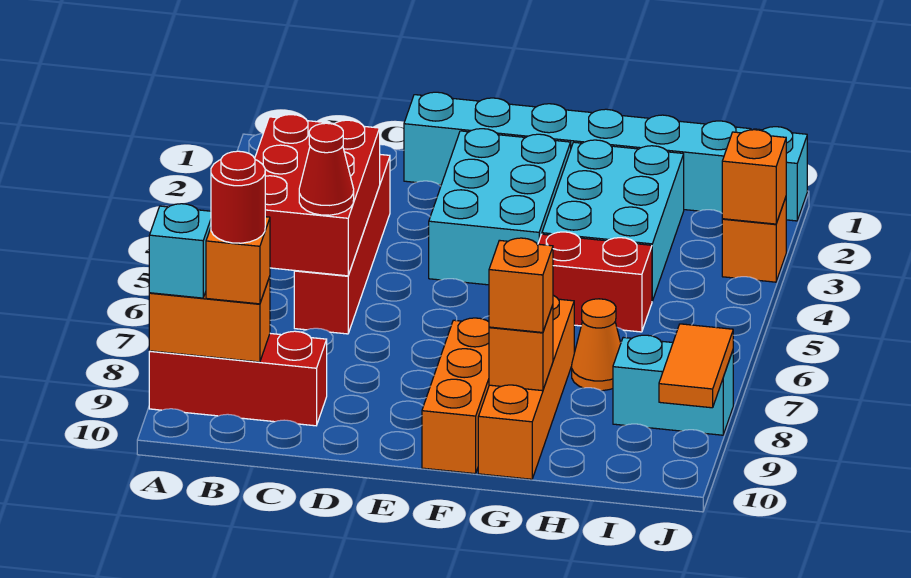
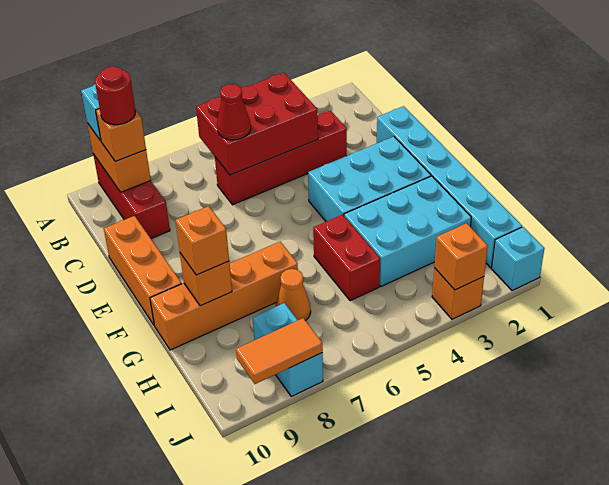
orange 1x3 brick [422,318,489,474] -> orange 1x3 brick turned to [104,216,182,325]

